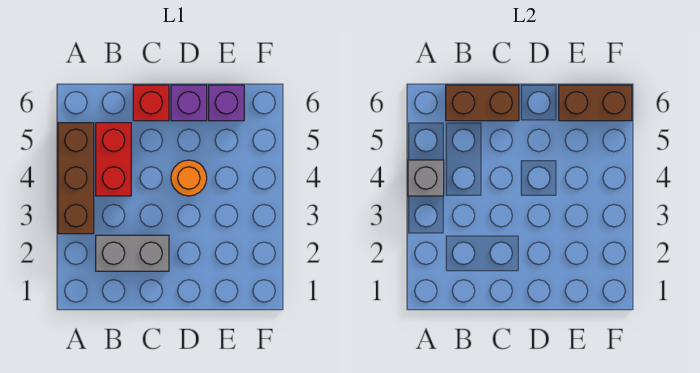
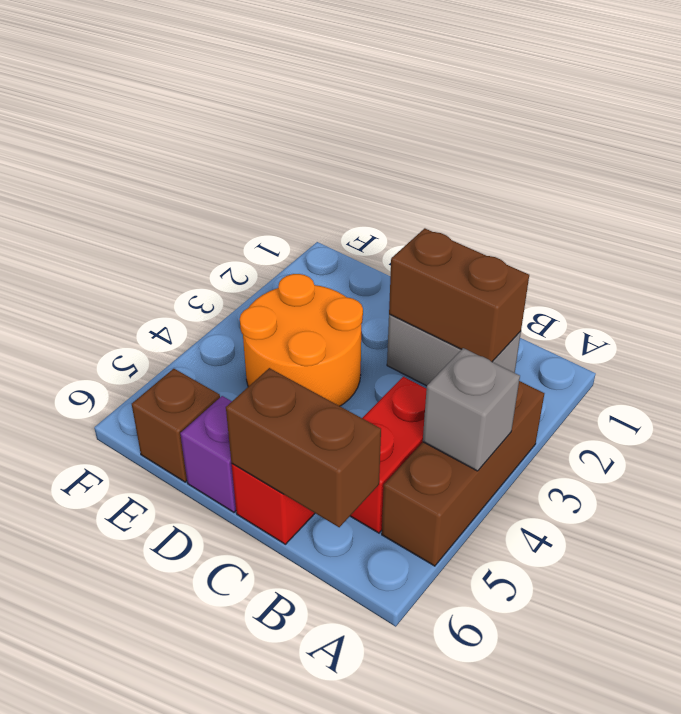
orange 1x1 round brick [171,160,207,196] -> orange 2x2 round brick [240,274,363,406]
purple 1x1 brick [209,85,244,121] -> brown 1x1 brick [132,369,220,482]
brown 1x2 brick [559,85,632,121] -> brown 1x2 brick moved to [389,228,529,362]

